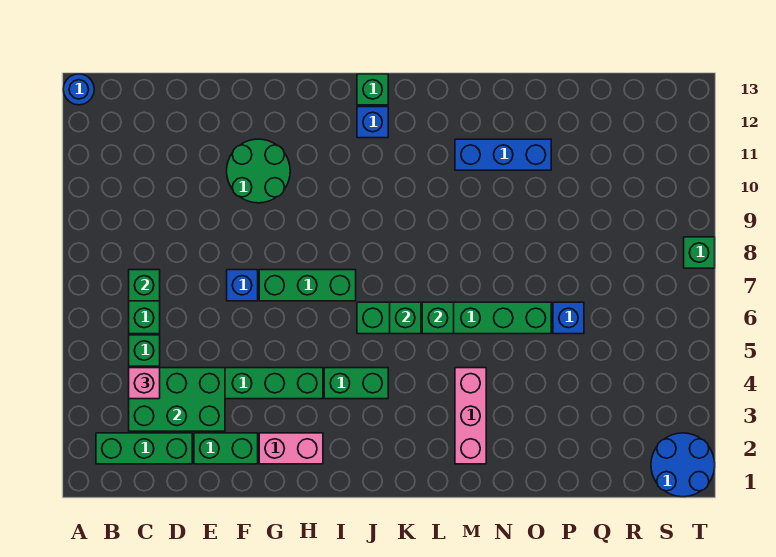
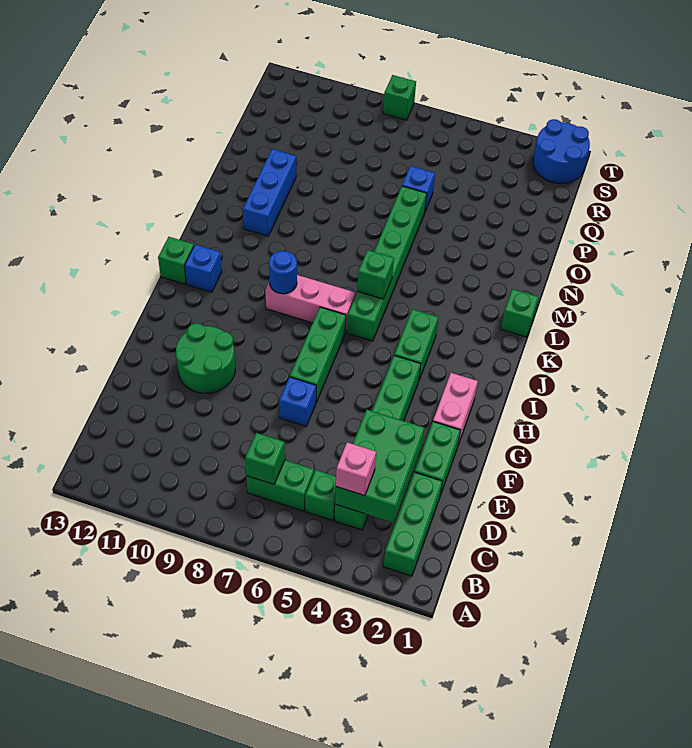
blue 1x1 round brick [63,74,94,105] -> blue 1x1 round brick moved to [269,251,297,294]
green 1x1 brick [422,302,454,334] -> green 1x1 brick moved to [501,289,538,337]
pink 1x3 brick [455,368,486,464] -> pink 1x3 brick moved to [266,275,355,333]

